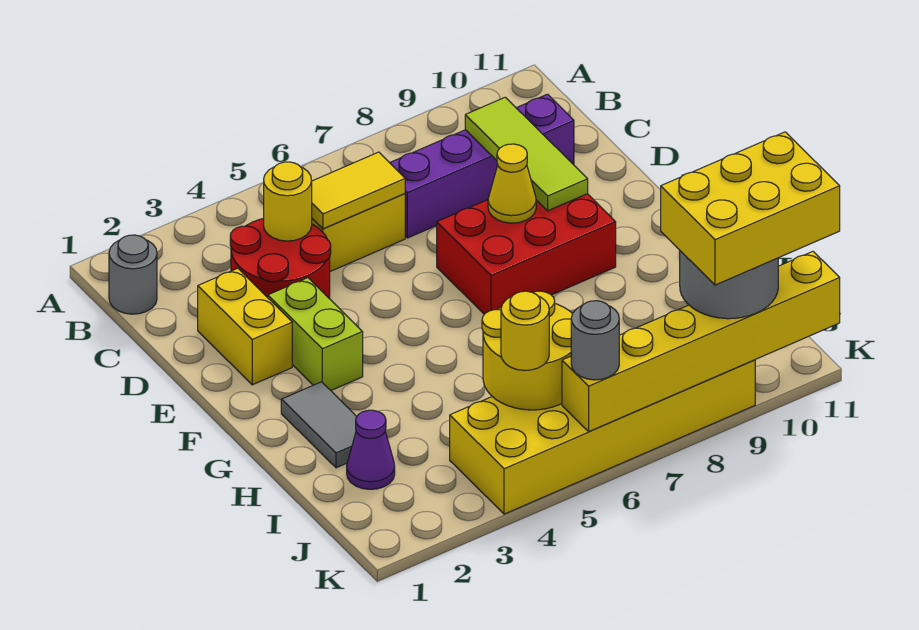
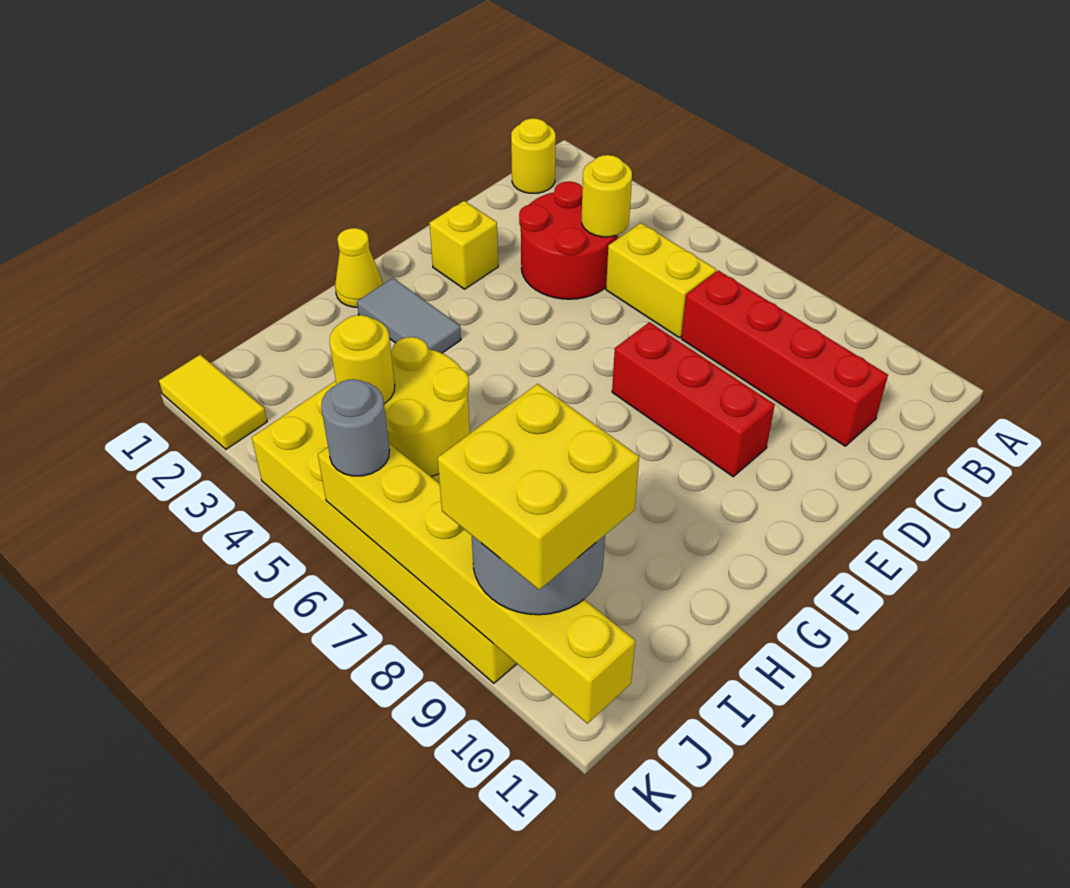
grey 1x1 round brick [109,235,157,314] -> yellow 1x1 round brick [511,118,556,193]
yellow 1x2 tile [312,152,405,229] -> yellow 1x2 tile moved to [159,355,267,449]
purple 1x4 brick [390,94,574,238] -> red 1x4 brick [681,270,888,446]
lime 1x3 tile [465,97,588,211] -> none
yellow 1x2 brick [198,268,292,385] -> yellow 1x1 brick [429,201,498,289]
lime 1x2 brick [268,278,363,390] -> none
red 2x3 brick [437,194,616,314] -> red 1x3 brick [612,322,775,477]
yellow 1x1 cone [488,144,536,223] -> yellow 1x1 cone moved to [335,228,383,307]
grey 1x2 tile [281,382,357,468] -> grey 1x2 tile turned to [357,278,461,353]
purple 1x1 cone [347,410,395,489] -> none
yellow 2x3 brick [661,132,840,285] -> yellow 2x2 brick [438,384,639,590]

